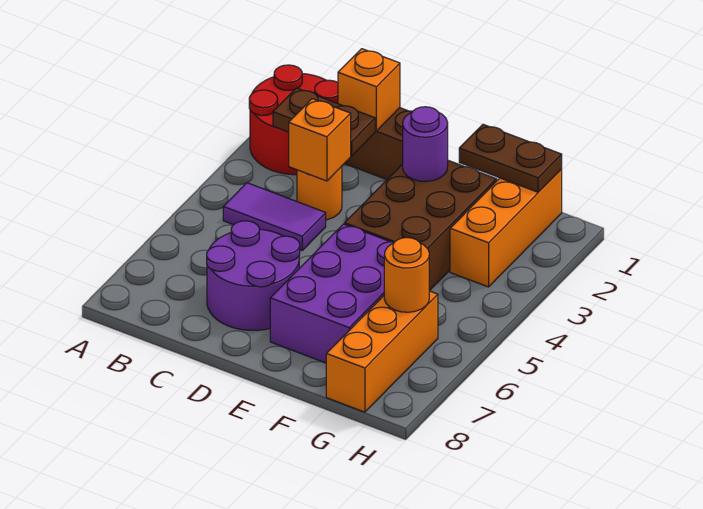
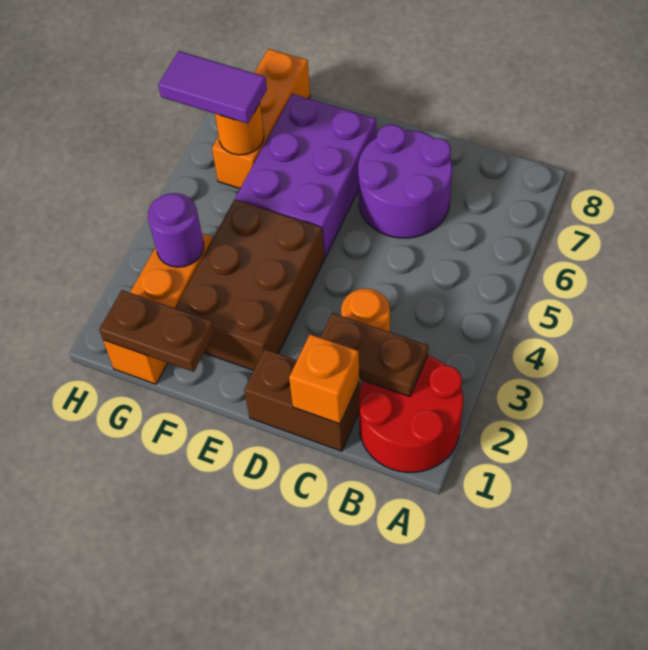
purple 1x2 tile [223,183,326,251] -> purple 1x2 tile moved to [158,51,267,123]
orange 1x1 brick [289,99,351,181] -> none
purple 1x1 round brick [403,107,448,181] -> purple 1x1 round brick moved to [148,193,204,267]

